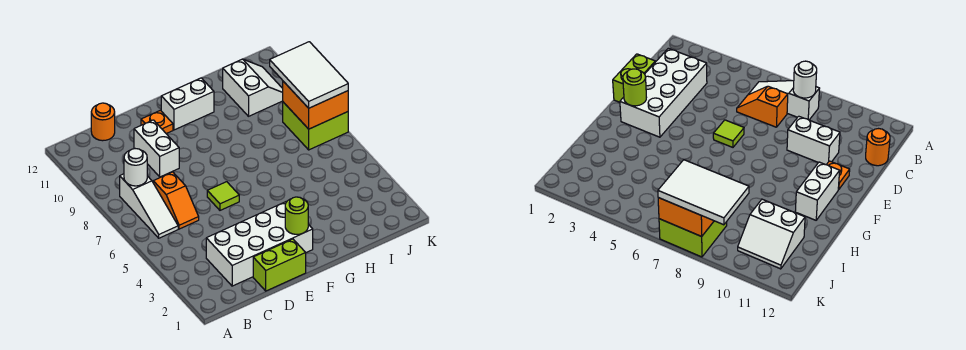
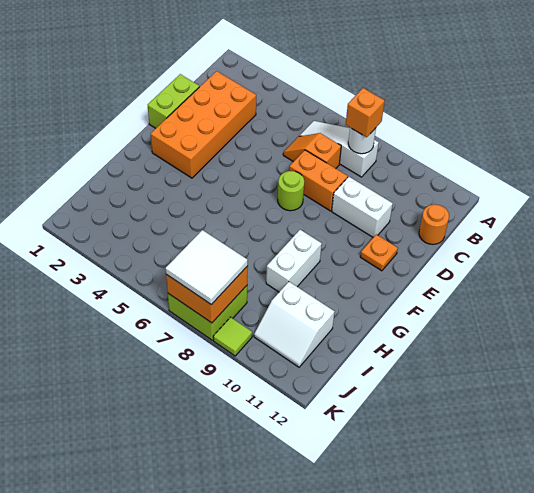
none -> orange 1x1 brick [345,88,385,137]
white 2x4 brick [206,201,313,286] -> orange 2x4 brick [151,71,256,178]
none -> orange 1x2 brick [289,150,348,211]
lime 1x1 tile [207,182,239,210] -> lime 1x1 tile moved to [213,317,252,356]
lime 1x1 round brick [285,197,308,234] -> lime 1x1 round brick moved to [278,171,304,211]
white 1x2 brick [161,78,214,130] -> white 1x2 brick moved to [266,230,322,292]
white 2x3 tile [270,42,348,108] -> white 2x2 tile [166,230,248,305]

